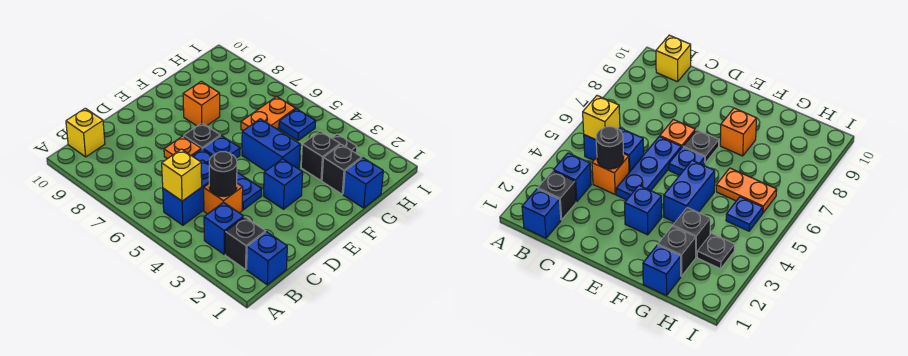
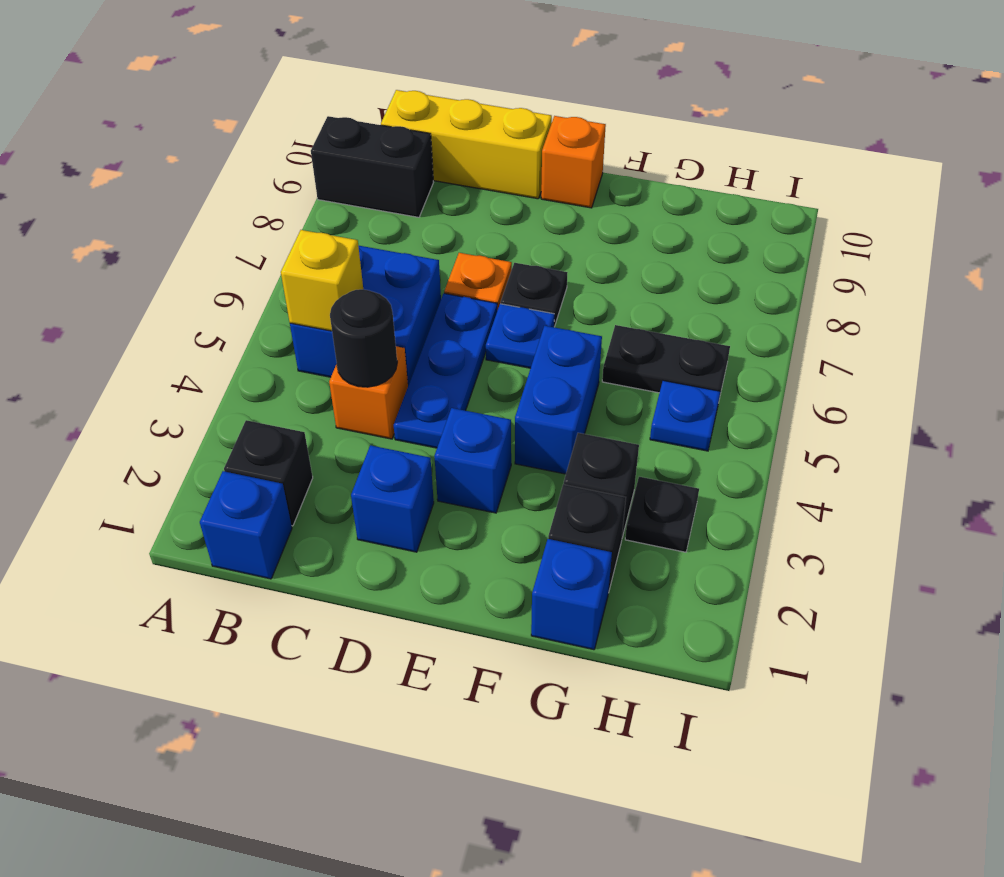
none -> black 1x2 brick [311,116,434,217]
blue 1x1 brick [204,202,244,254] -> blue 1x1 brick moved to [351,445,434,552]
blue 1x2 brick [163,160,209,225] -> blue 2x2 brick [290,245,441,385]
yellow 1x1 brick [66,108,105,157] -> yellow 1x3 brick [381,90,552,199]
orange 1x1 brick [183,81,220,126] -> orange 1x1 brick moved to [541,116,606,208]
orange 1x2 plate [241,97,295,131] -> black 1x2 plate [602,325,730,399]

